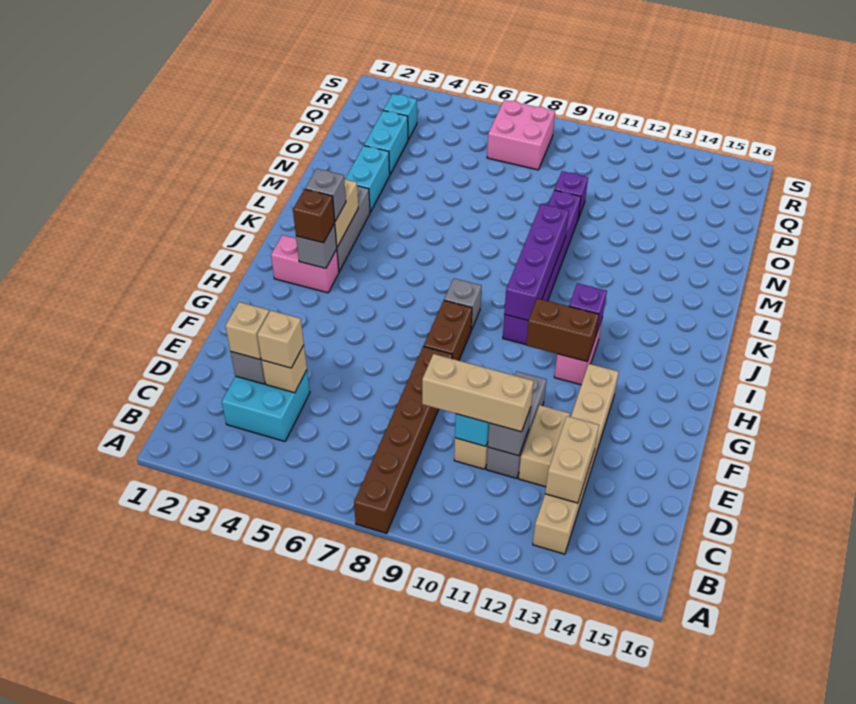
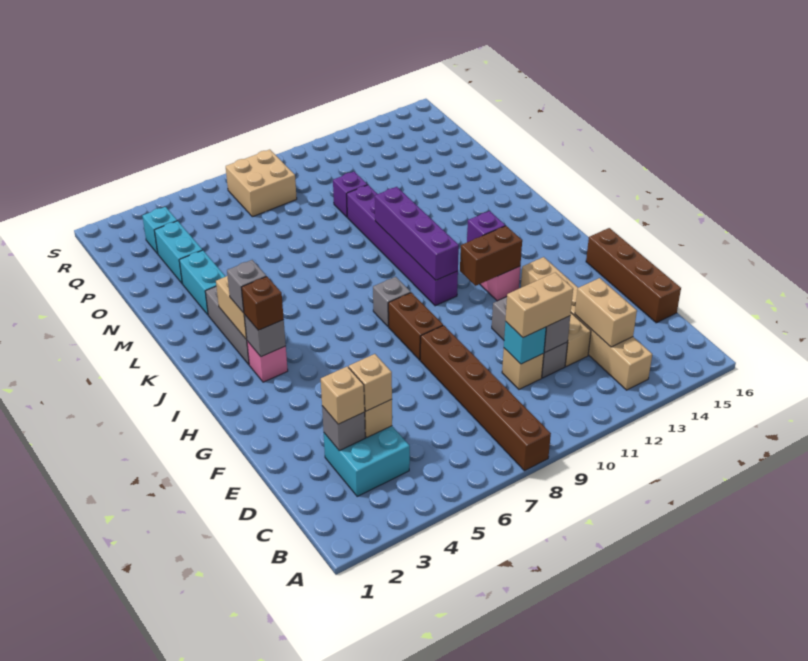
tan 1x3 brick [422,354,534,432] -> tan 1x2 brick [505,272,573,338]
none -> brown 1x4 brick [586,228,681,323]
pink 1x2 brick [271,235,339,293] -> pink 1x1 brick [247,341,288,382]
pink 2x2 brick [487,100,555,170] -> tan 2x2 brick [226,150,297,217]

